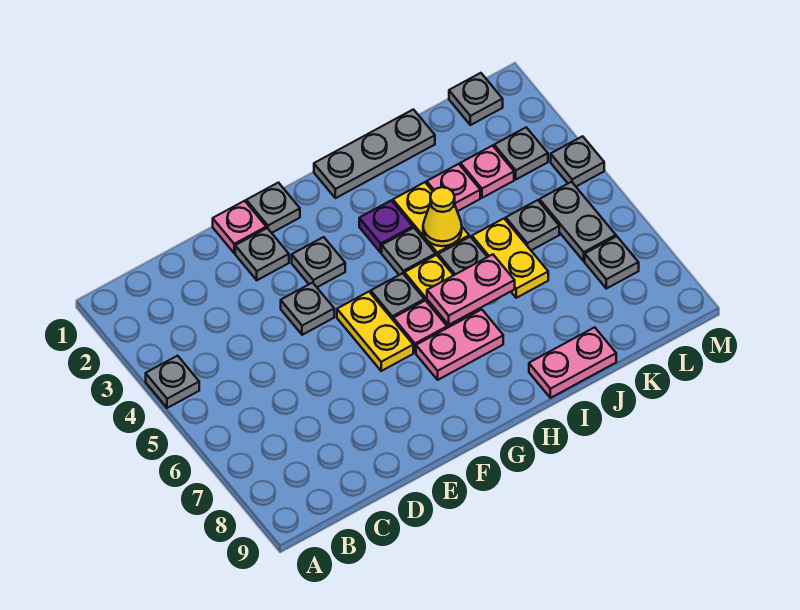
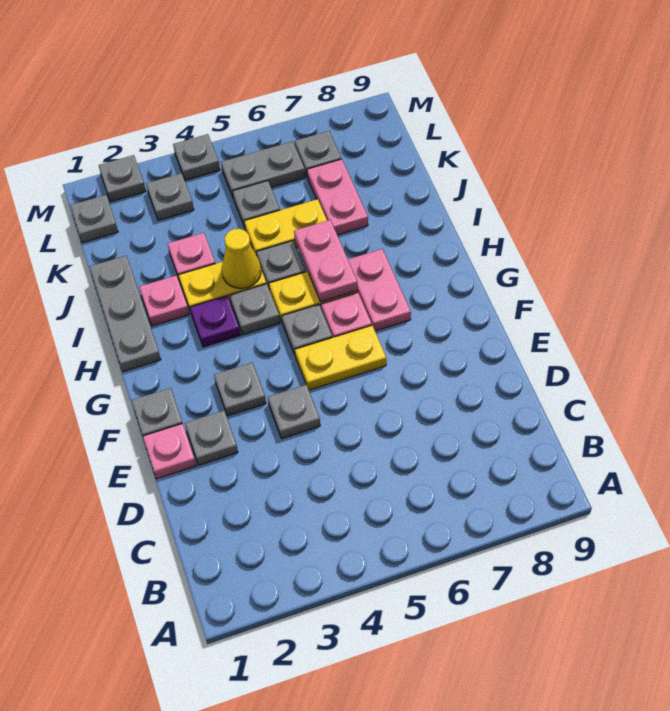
grey 1x1 plate [146,356,199,408] -> grey 1x1 plate moved to [99,155,146,202]
pink 1x2 plate [529,327,616,398] -> pink 1x2 plate moved to [307,159,368,235]
pink 1x1 plate [460,146,514,198] -> pink 1x1 plate moved to [139,275,189,326]

